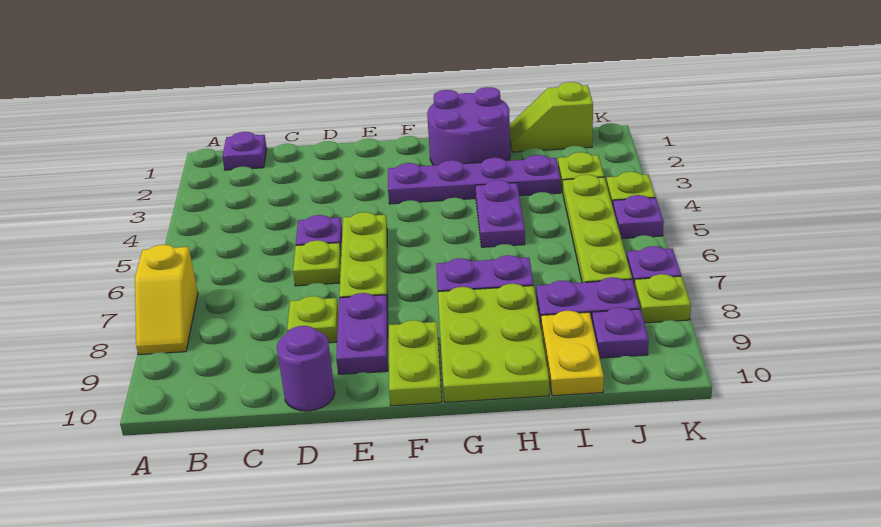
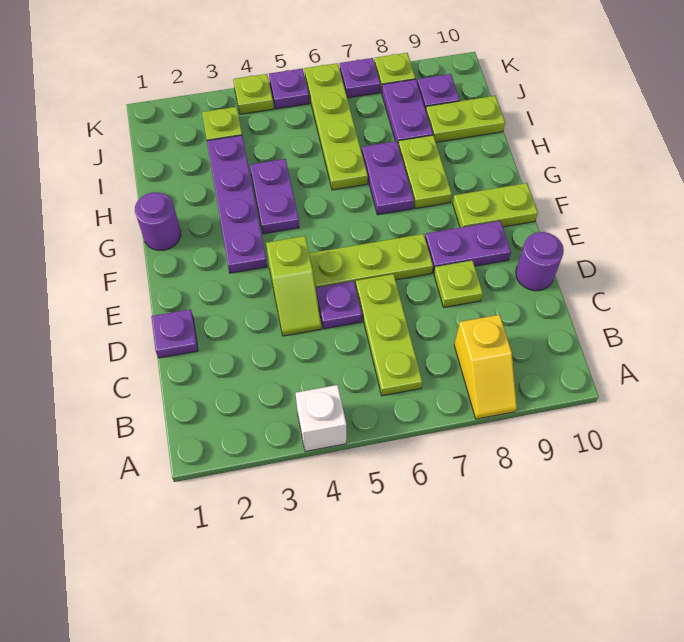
none -> white 1x1 brick [296,385,346,452]
yellow 1x2 slope [135,245,198,355] -> yellow 1x2 slope turned to [454,315,517,419]
purple 1x1 plate [222,132,267,170] -> purple 1x1 plate moved to [151,309,198,358]
lime 1x1 plate [293,240,341,286] -> lime 1x3 plate [356,274,422,396]
purple 2x2 round brick [427,87,510,165] -> purple 1x1 round brick [135,192,181,250]
lime 2x3 plate [438,284,549,402] -> lime 1x2 plate [398,135,452,208]
purple 1x2 plate [476,180,525,247] -> purple 1x2 plate turned to [250,159,299,234]
lime 1x2 slope [510,82,593,152] -> lime 1x2 slope moved to [266,236,321,336]
yellow 1x2 plate [541,311,604,396] -> lime 1x2 plate [426,96,505,142]
lime 1x4 plate [563,174,632,282] -> lime 1x4 plate turned to [304,63,368,190]

